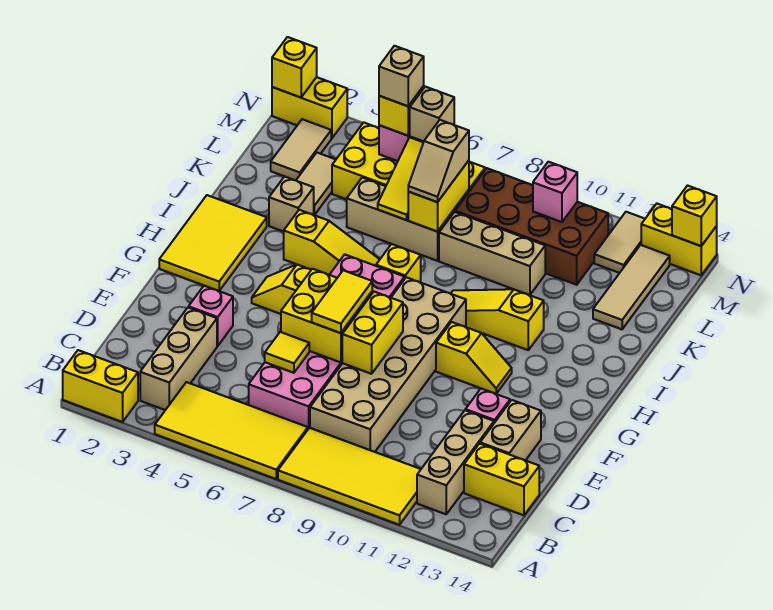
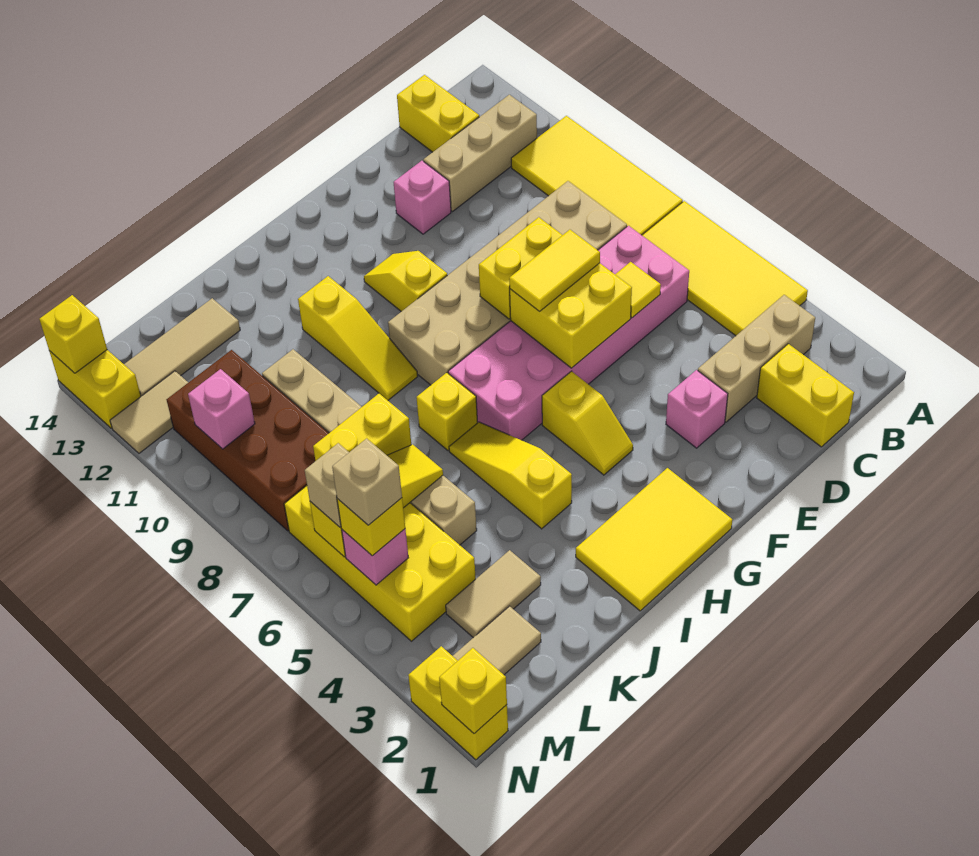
yellow 1x2 brick [63,350,138,422] -> yellow 1x2 brick moved to [757,344,854,447]
tan 1x2 brick [480,400,541,460] -> none
tan 1x1 brick [269,176,314,232] -> none
tan 1x2 slope [408,120,469,202] -> none

